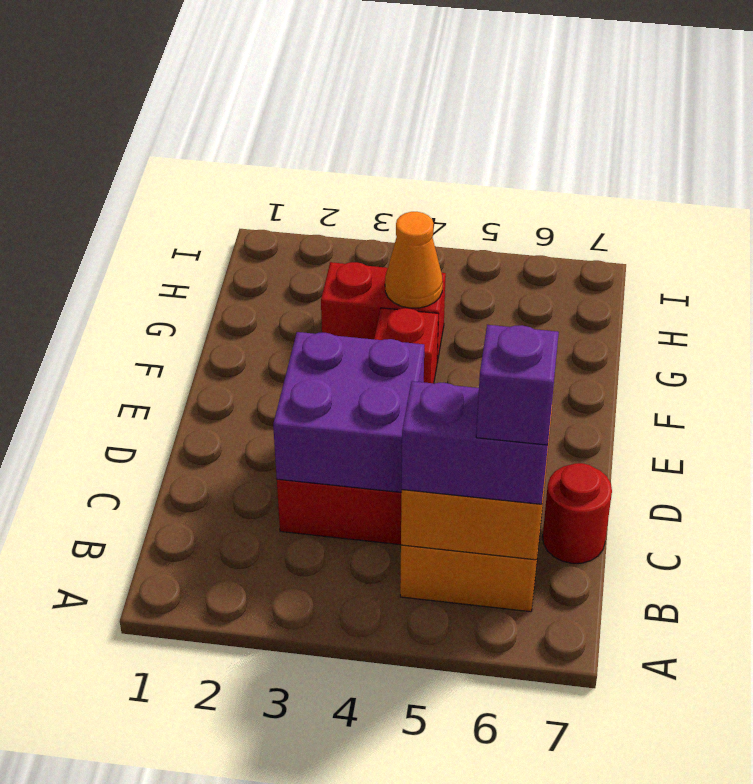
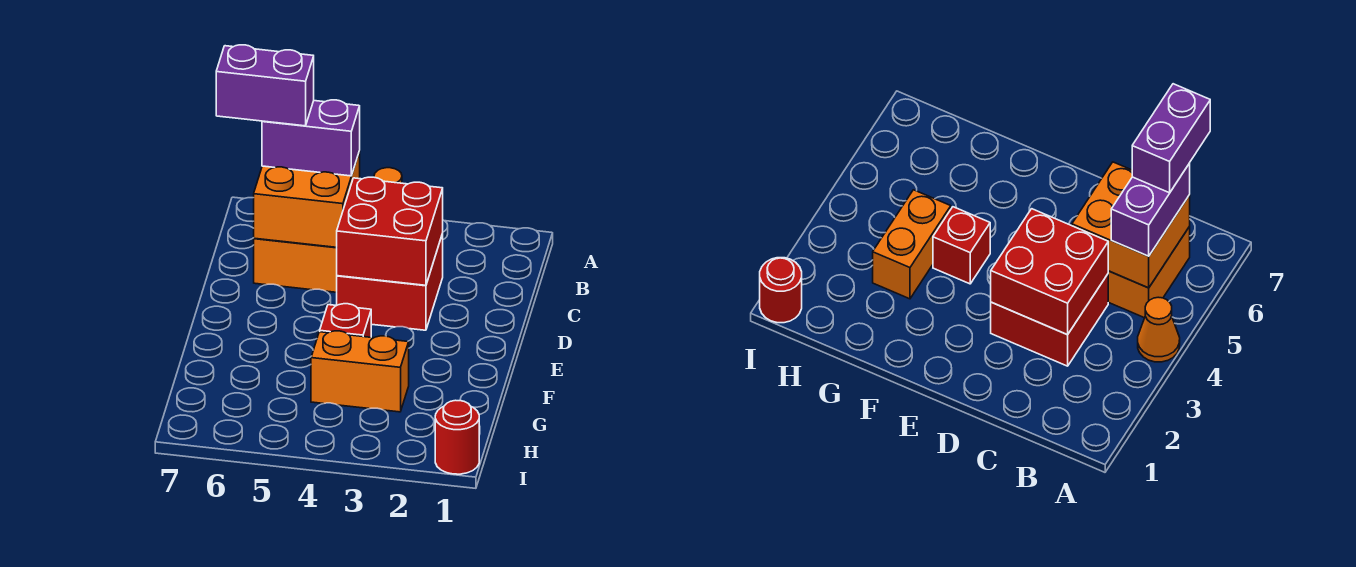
purple 1x1 brick [476,325,559,445] -> purple 1x2 brick [216,45,314,126]
purple 2x2 brick [273,332,424,492] -> red 2x2 brick [337,177,443,285]
red 1x1 round brick [543,463,612,563] -> red 1x1 round brick moved to [435,400,479,474]
red 1x2 brick [321,262,446,362] -> orange 1x2 brick [311,331,409,412]
orange 1x1 cone [385,212,443,308] -> orange 1x1 cone moved to [1138,297,1180,362]

